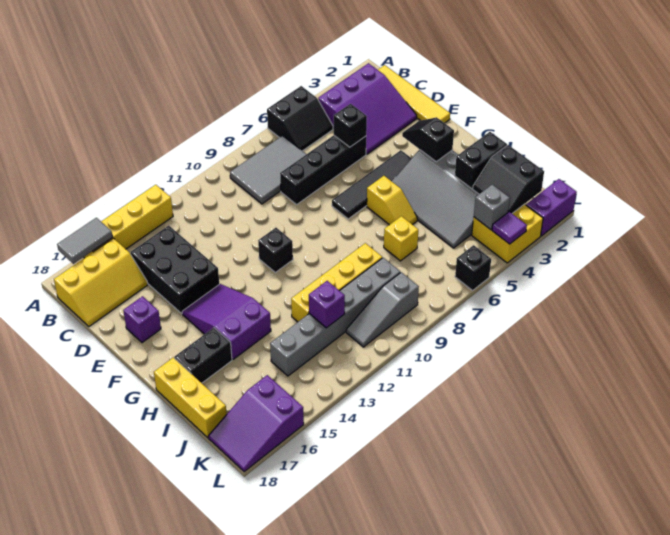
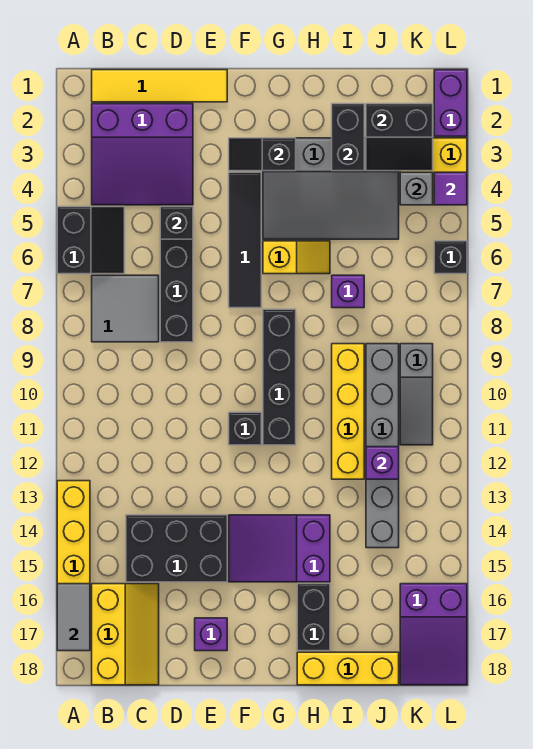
purple 3x3 slope [318,63,417,154] -> purple 3x3 slope turned to [92,104,193,205]
grey 2x3 tile [230,136,306,204] -> grey 2x2 tile [92,275,159,342]
none -> black 1x4 brick [263,309,296,445]
yellow 1x1 brick [384,216,418,261] -> purple 1x1 brick [332,275,364,308]

